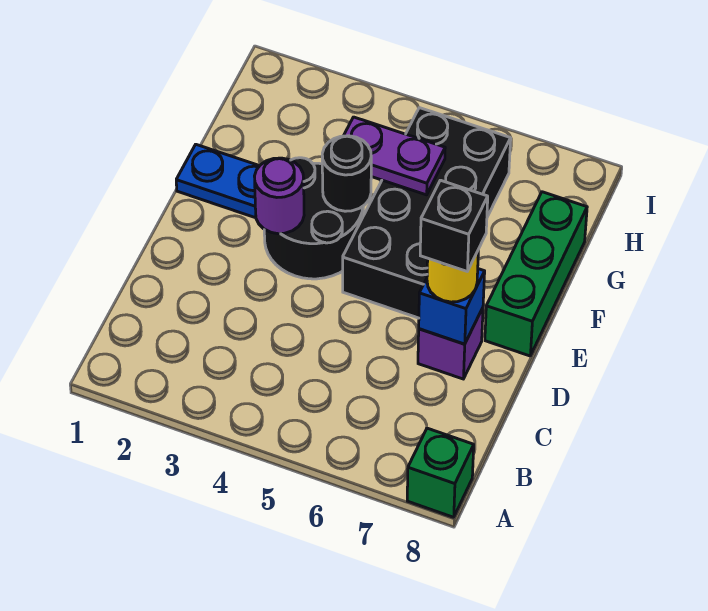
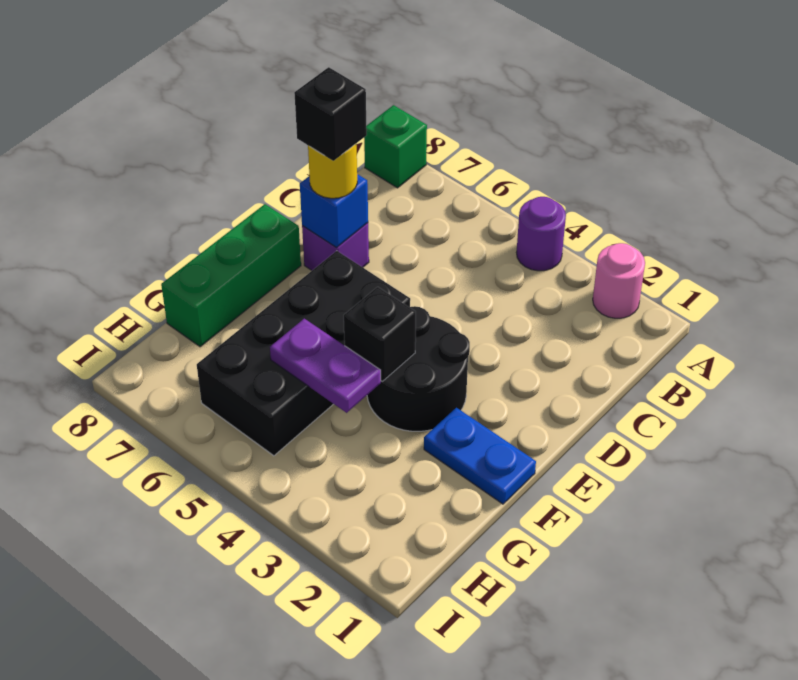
none -> pink 1x1 round brick [593,243,645,318]
purple 1x1 round brick [254,158,304,234] -> purple 1x1 round brick moved to [517,197,566,271]
black 1x1 round brick [322,136,371,211] -> black 1x1 brick [344,287,416,381]

